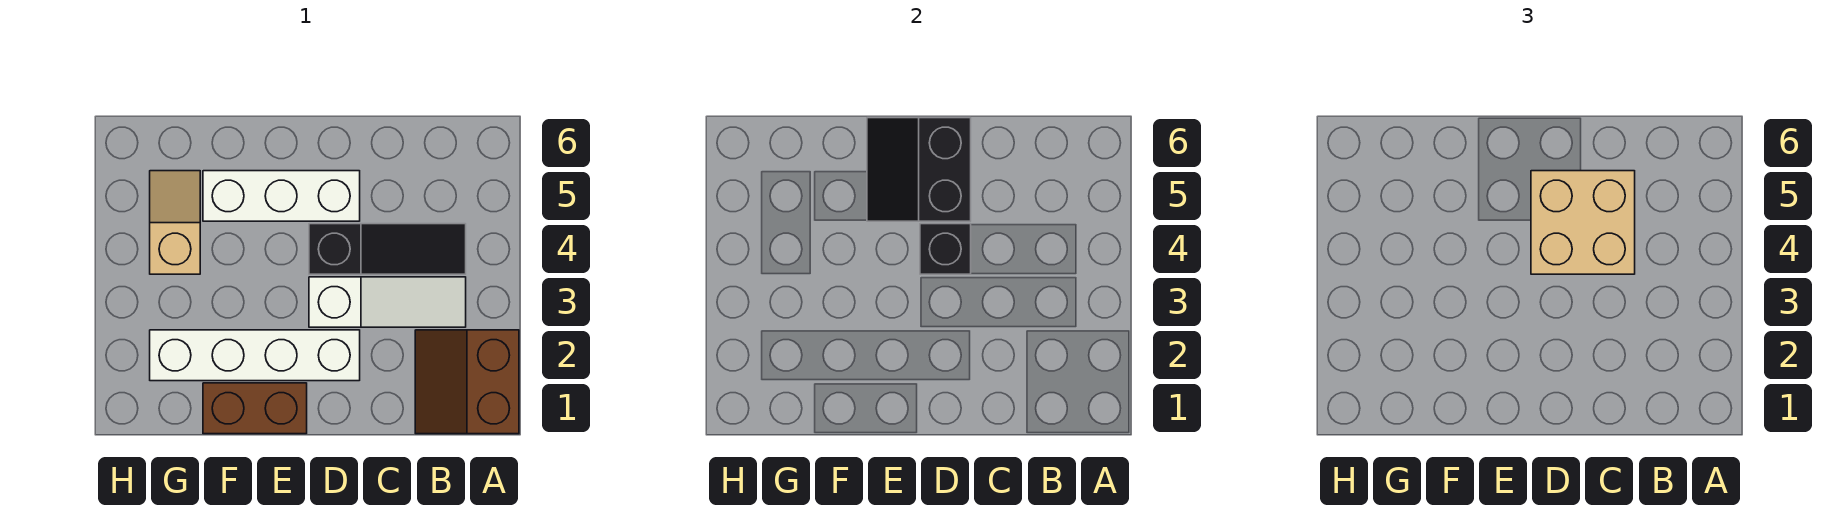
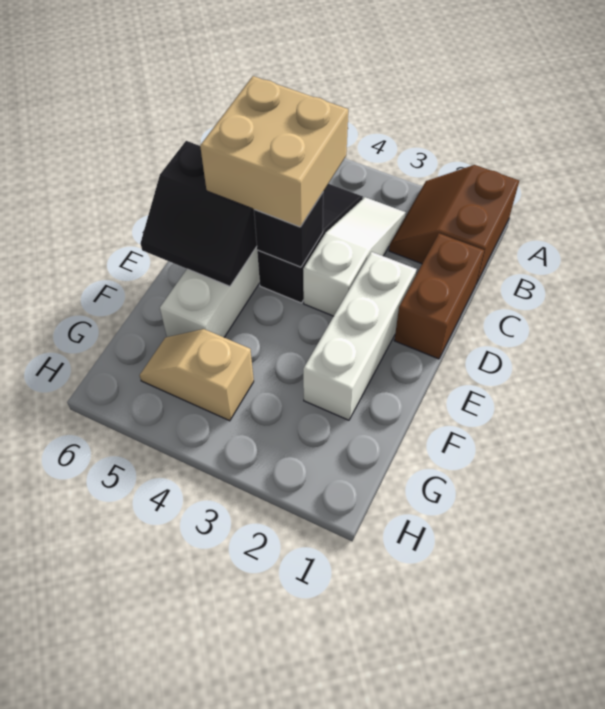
brown 2x2 slope [415,330,519,434] -> brown 2x2 slope turned to [389,165,519,284]
white 1x4 brick [150,330,360,381] -> white 1x3 brick [303,252,417,420]
brown 1x2 brick [203,383,307,434] -> brown 1x2 brick moved to [394,233,484,359]

